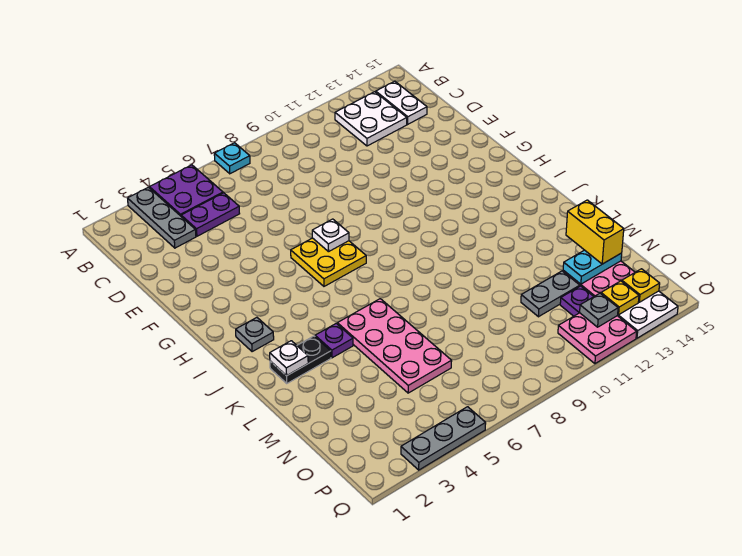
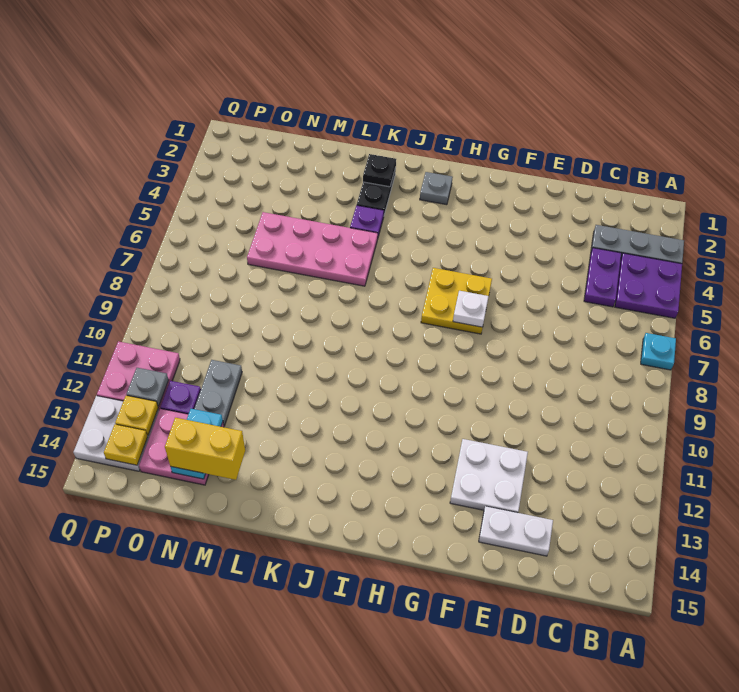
white 2x2 plate [335,92,407,146] -> white 2x2 plate moved to [450,439,528,513]
white 1x2 plate [376,81,427,124] -> white 1x2 plate moved to [479,506,553,556]
white 1x1 plate [270,341,308,376] -> black 1x1 plate [363,154,396,187]
grey 1x3 plate [401,407,486,470] -> none

